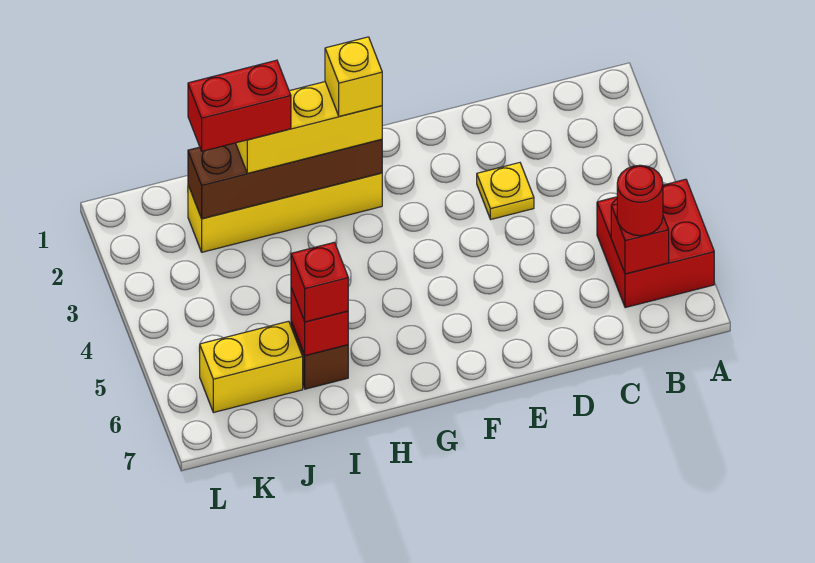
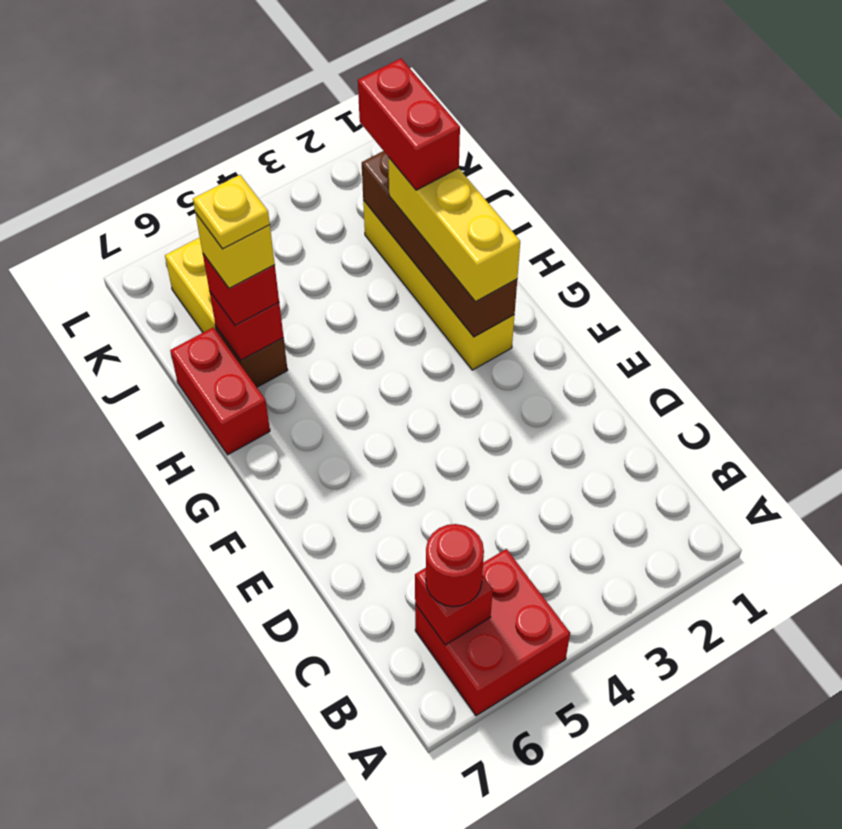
yellow 1x1 plate [477,163,534,219] -> yellow 1x1 plate moved to [193,175,270,249]
yellow 1x1 brick [325,37,382,116] -> yellow 1x1 brick moved to [195,213,275,288]
none -> red 1x2 brick [170,327,270,455]

